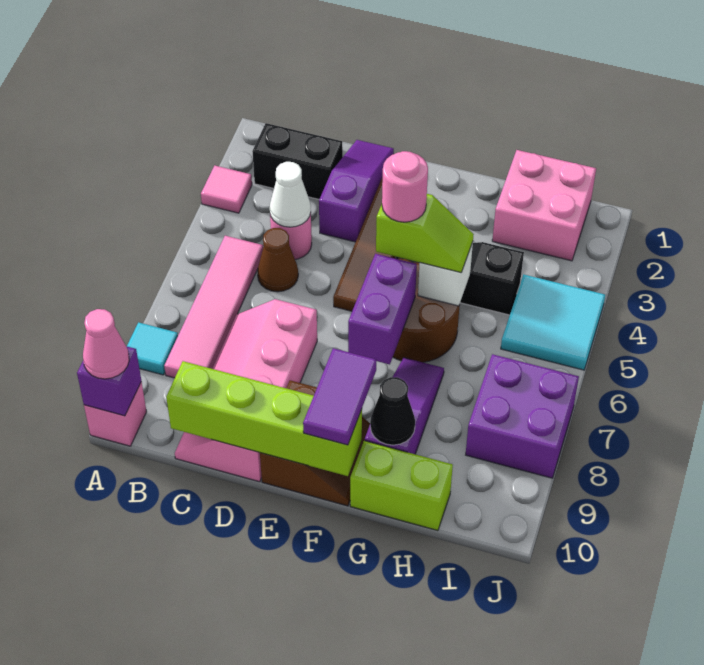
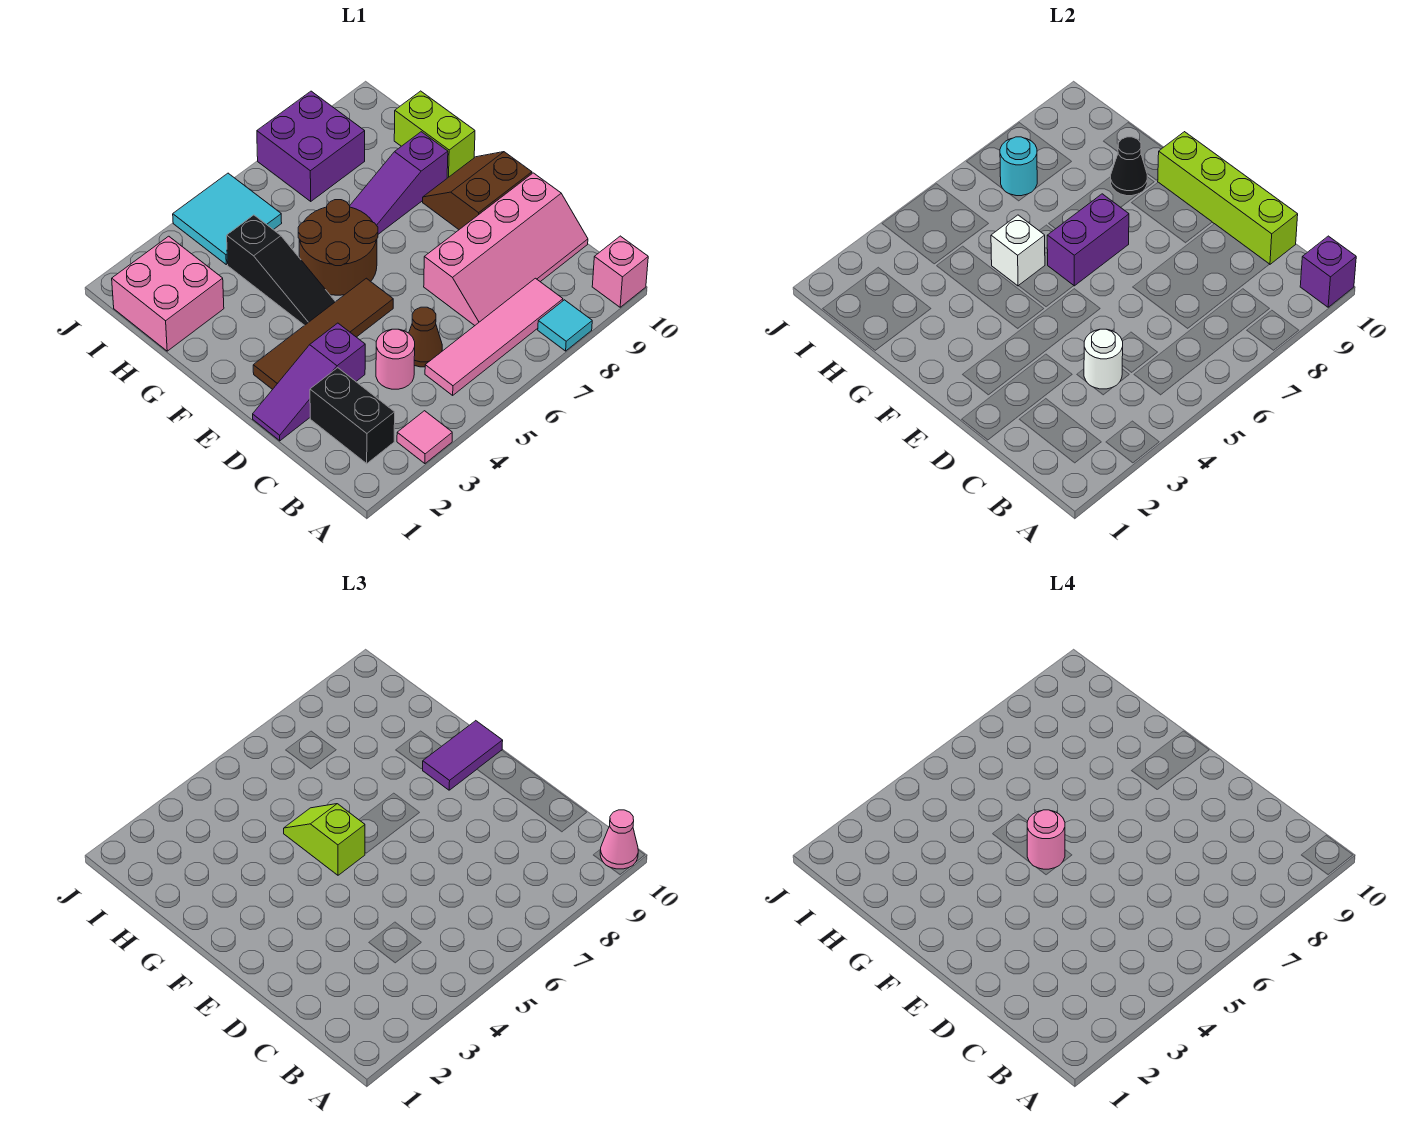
white 1x1 cone [270,162,311,227] -> white 1x1 round brick [1084,329,1123,389]
none -> cyan 1x1 round brick [1000,137,1037,196]

